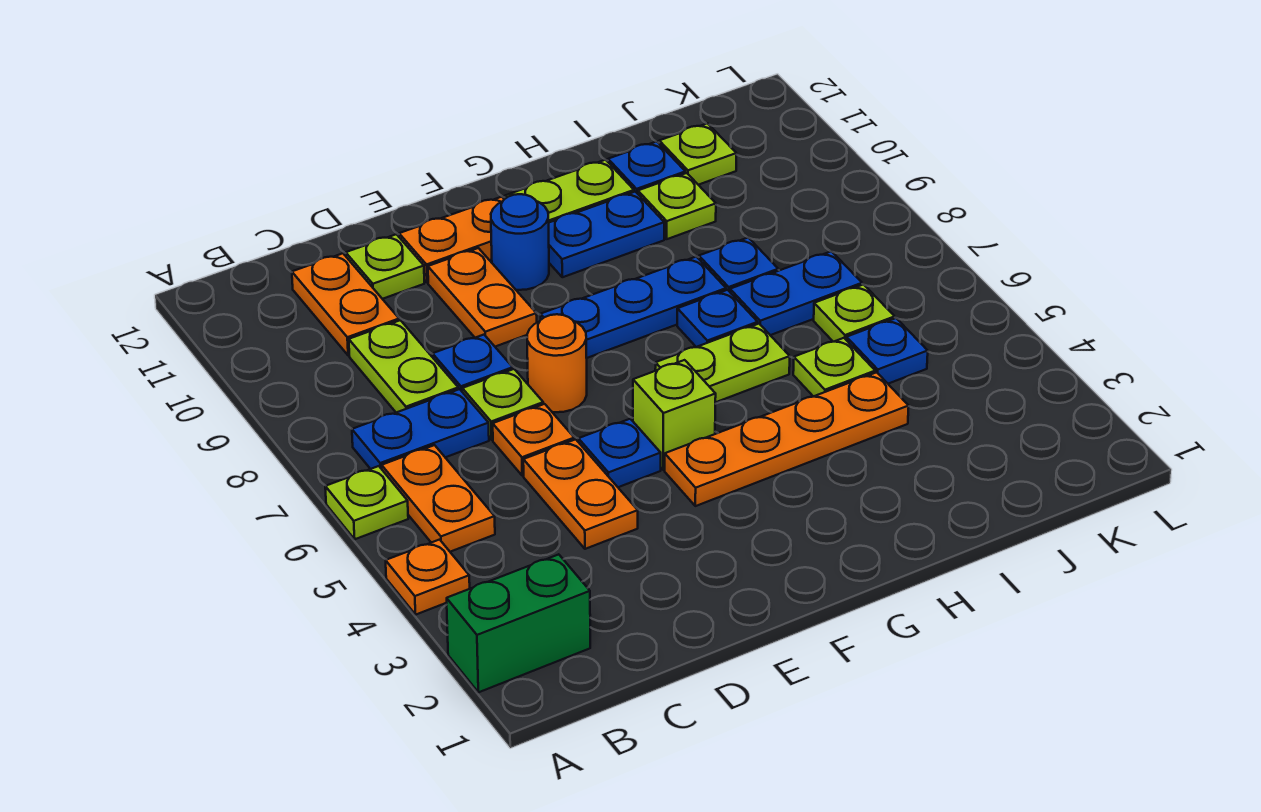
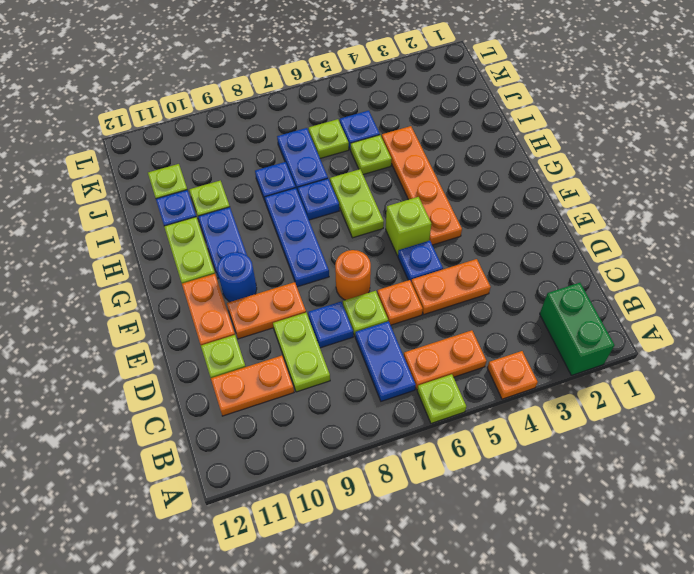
lime 1x2 plate [349,320,458,413] -> lime 1x2 plate turned to [273,313,330,392]

